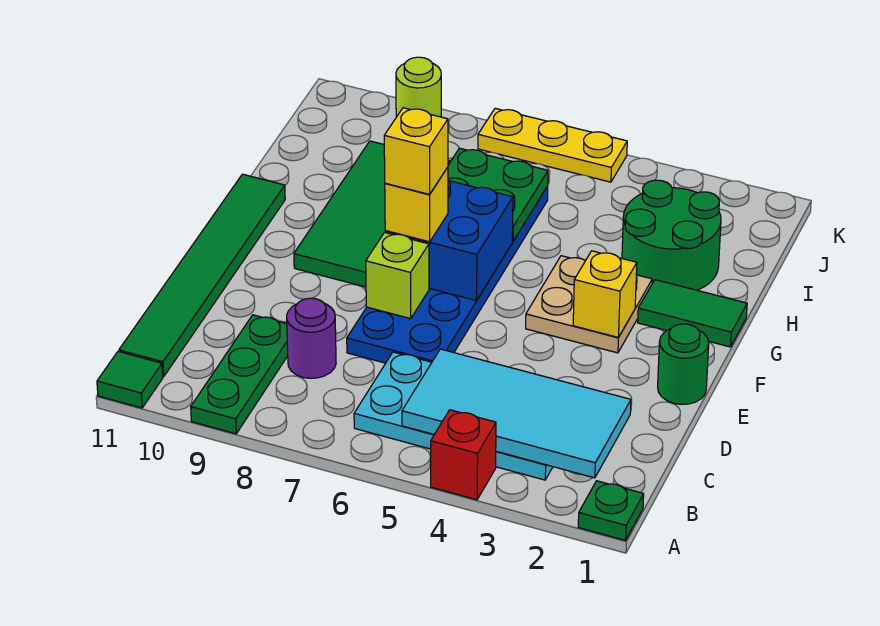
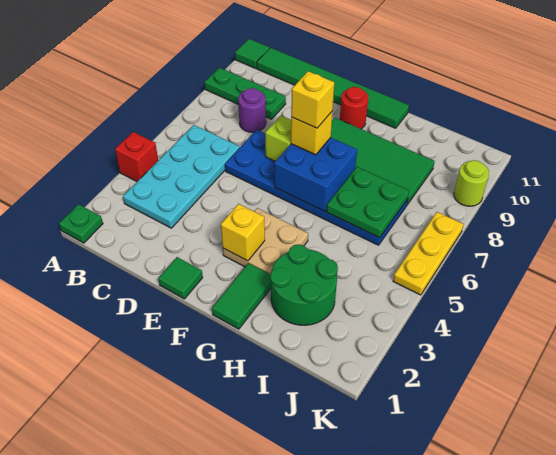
cyan 2x4 tile [402,349,631,478] -> none
green 1x1 round brick [658,324,709,405] -> green 1x1 tile [158,257,203,299]
none -> red 1x1 round brick [340,87,368,129]

